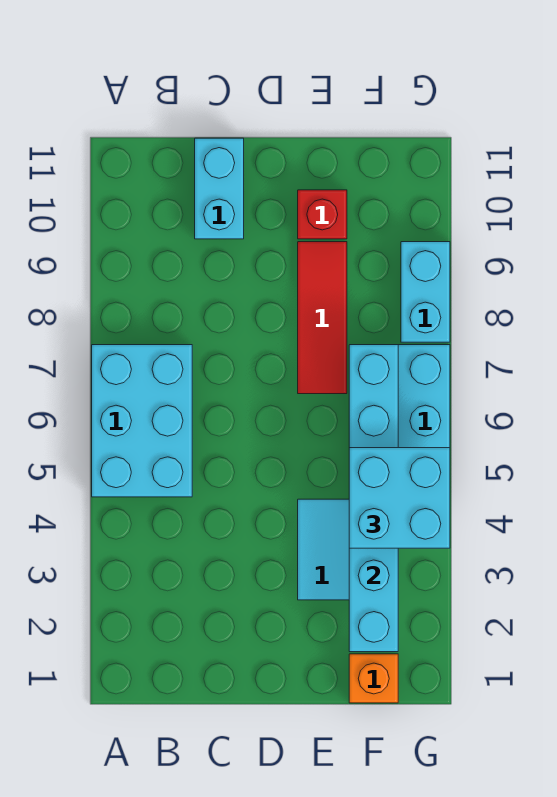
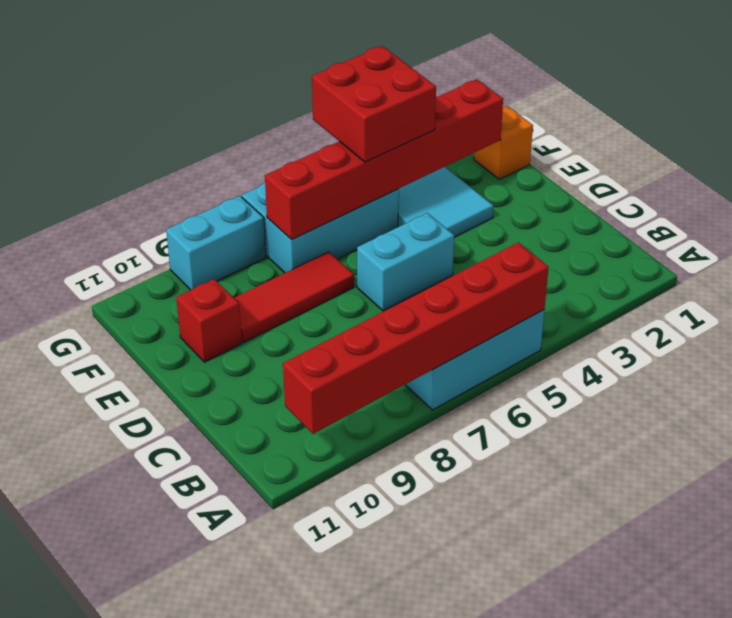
none -> red 1x6 brick [283,242,549,434]
cyan 1x2 brick [195,138,244,239] -> cyan 1x2 brick moved to [357,213,454,311]
cyan 1x6 brick [349,345,398,652] -> red 1x6 brick [265,79,503,240]
cyan 2x2 brick [349,448,450,548] -> red 2x2 brick [312,46,436,162]

